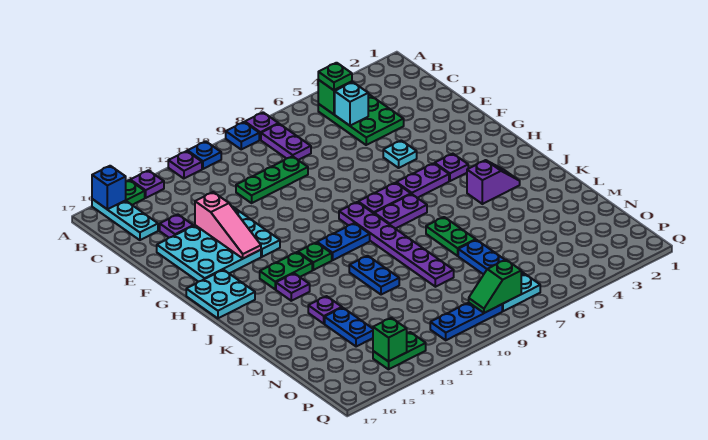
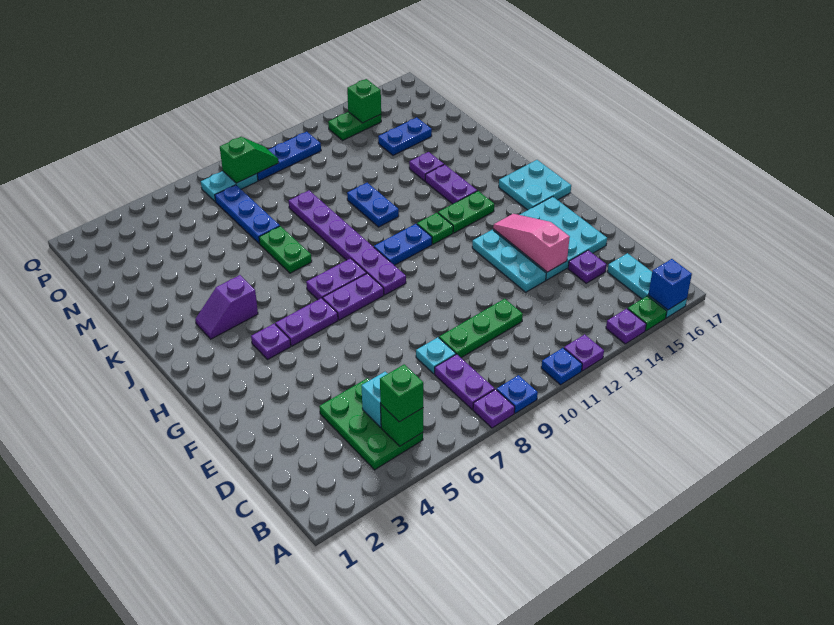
green 1x1 plate [318,63,352,90] -> green 1x1 brick [380,364,423,422]
cyan 1x1 plate [383,140,417,168] -> cyan 1x1 plate moved to [416,337,456,374]
purple 1x1 plate [276,273,310,301] -> purple 1x2 plate [425,165,477,204]
blue 1x2 plate [325,308,373,347] -> blue 1x2 plate turned to [378,117,432,155]

